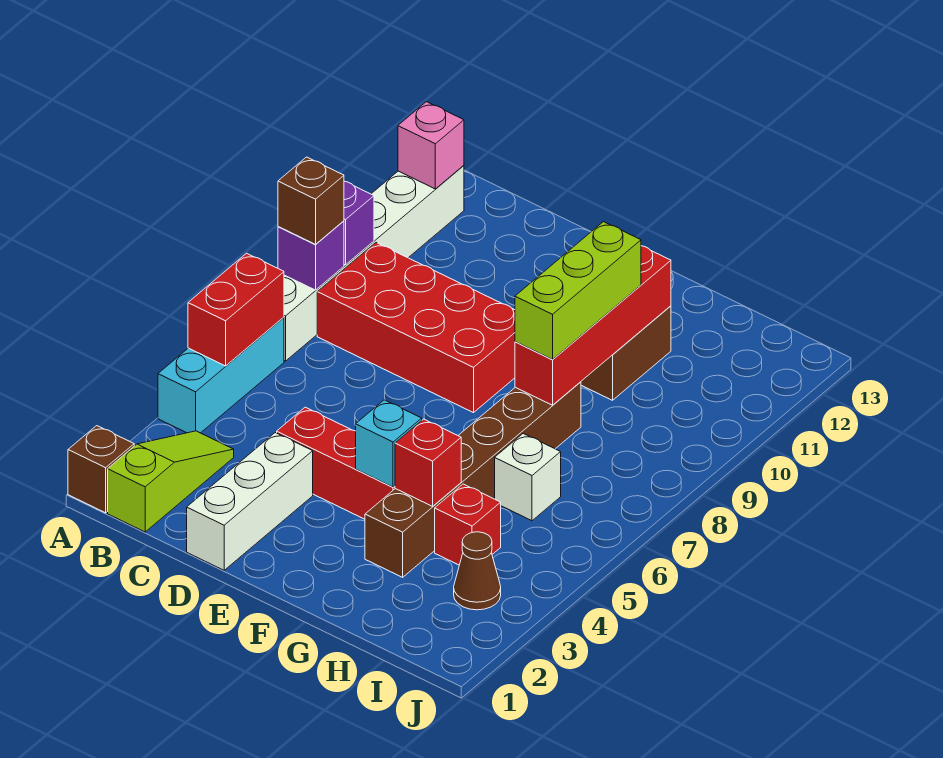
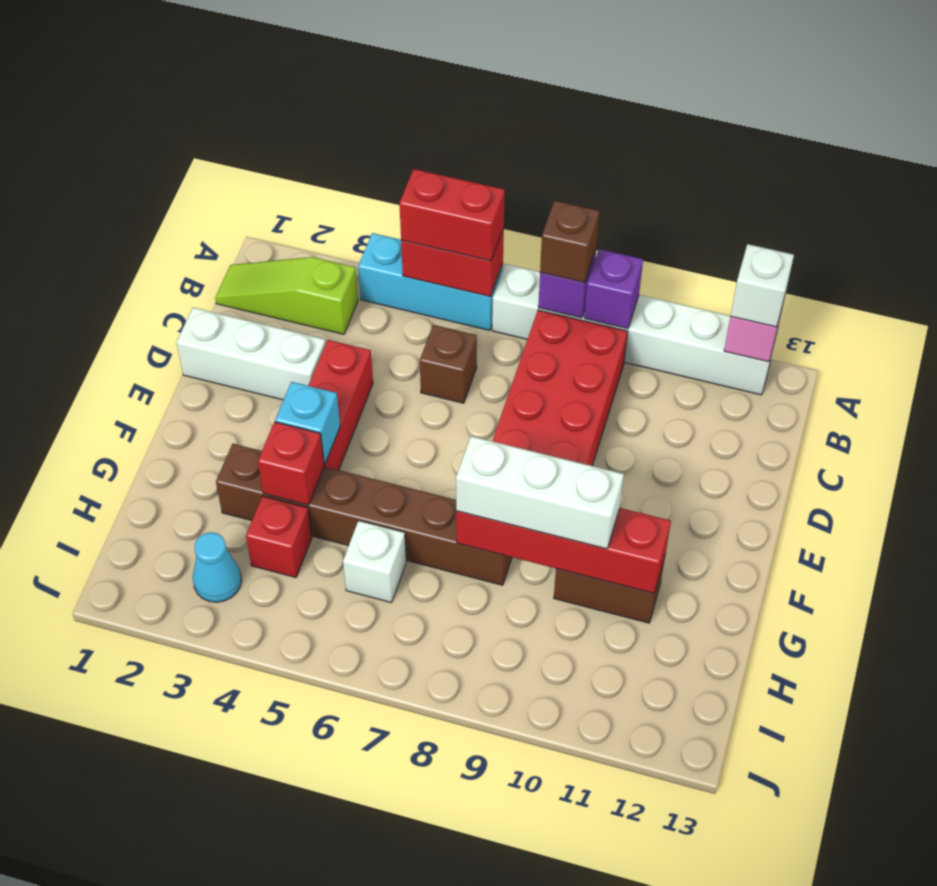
brown 1x1 brick [68,426,134,513] -> brown 1x1 brick moved to [420,325,477,403]
none -> red 1x2 brick [399,169,505,261]
none -> white 1x1 brick [731,244,794,327]
lime 1x3 slope [108,431,234,532] -> lime 1x3 slope turned to [215,257,358,334]
lime 1x3 brick [515,222,641,360] -> white 1x3 brick [456,436,624,549]
brown 1x1 cone [454,532,501,610] -> cyan 1x1 cone [193,532,242,602]

